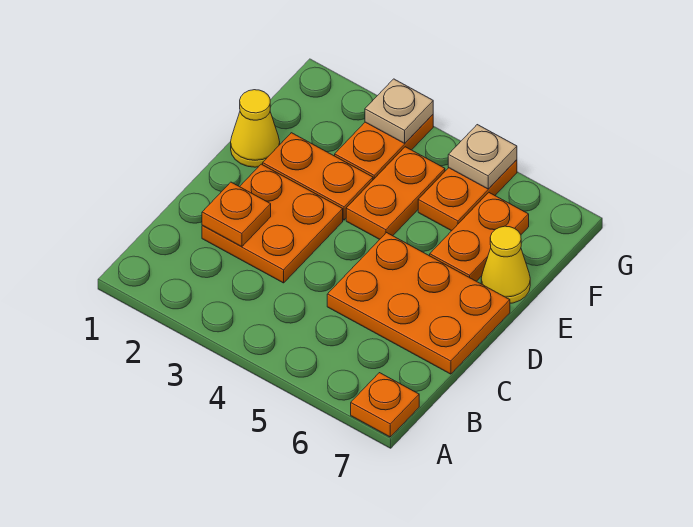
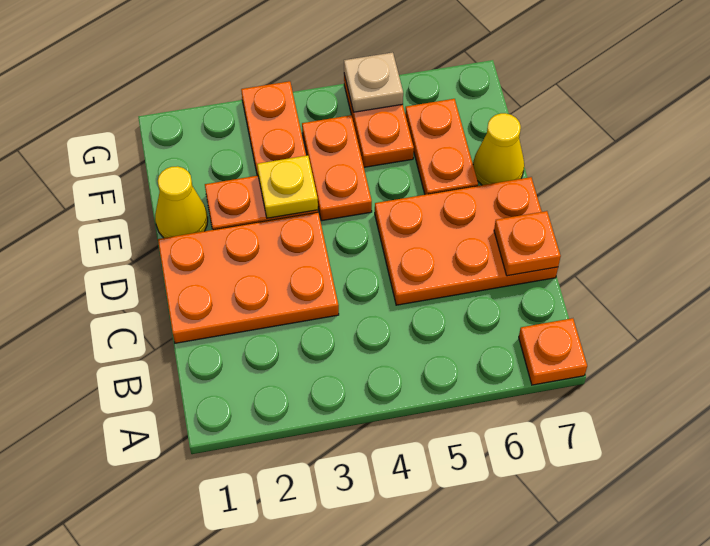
orange 2x2 plate [202,164,343,283] -> orange 2x3 plate [158,212,339,343]
orange 1x1 plate [202,182,271,247] -> orange 1x1 plate moved to [494,211,561,276]
none -> yellow 1x1 plate [257,155,318,218]
tan 1x1 plate [365,79,433,143] -> none

